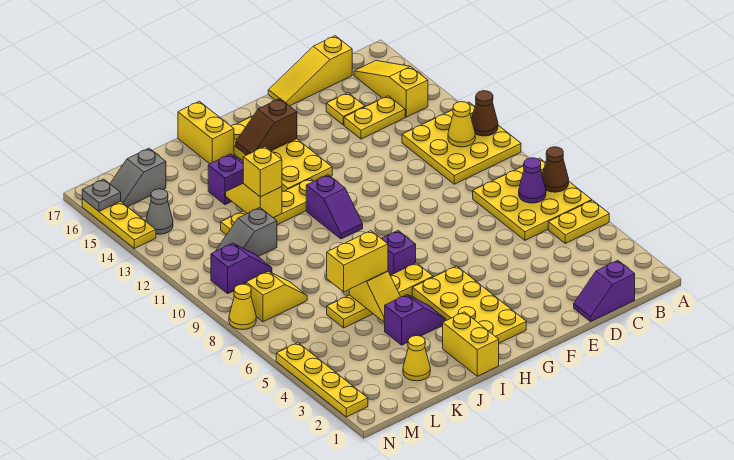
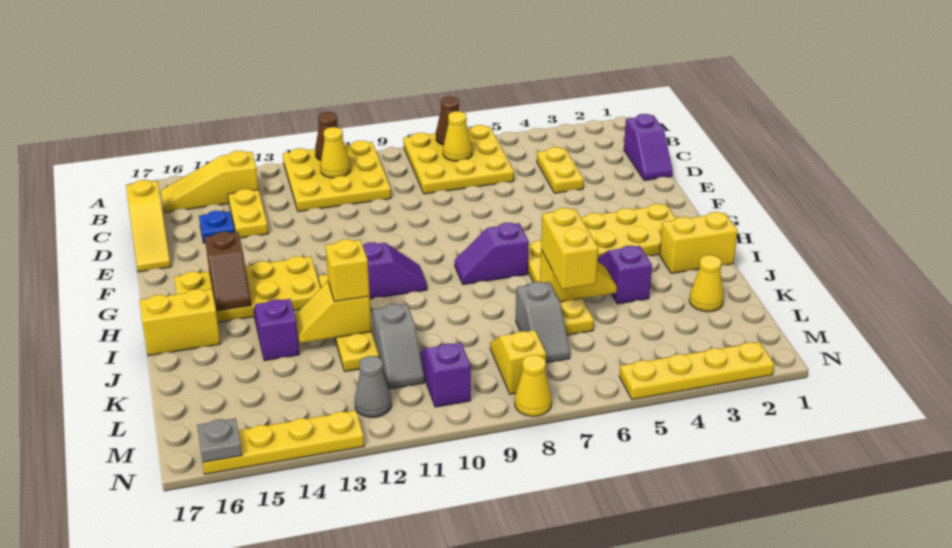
yellow 1x2 plate [548,200,609,243] -> yellow 1x2 plate moved to [537,147,584,193]
purple 1x1 cone [519,158,546,203] -> yellow 1x1 cone [443,111,472,161]
yellow 1x1 plate [326,93,365,125] -> blue 1x1 plate [199,211,234,243]
grey 1x2 slope [110,148,166,207] -> grey 1x2 slope moved to [516,282,570,363]
grey 1x1 cone [146,189,173,234] -> grey 1x1 cone moved to [355,356,392,417]
yellow 1x3 plate [82,199,156,248] -> yellow 1x4 plate [203,410,364,474]

